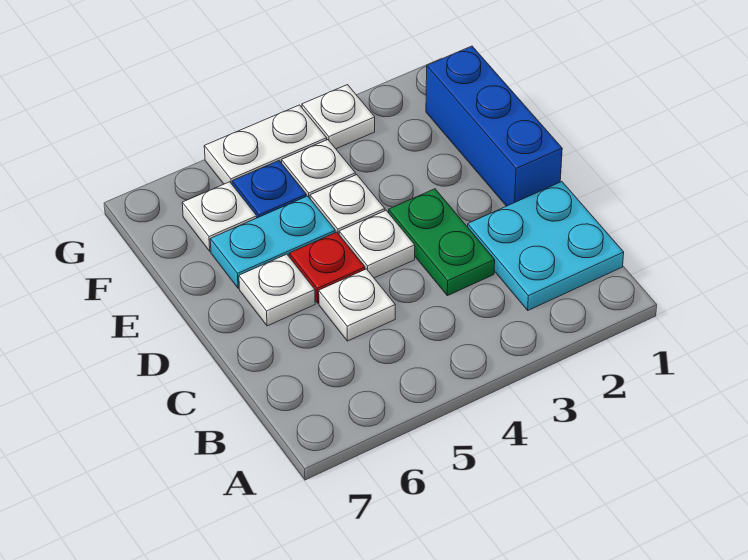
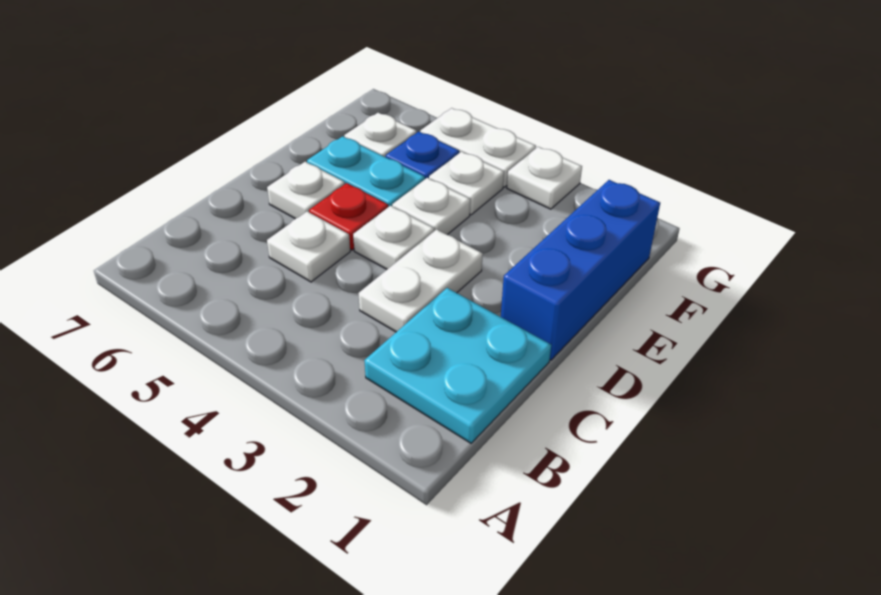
green 1x2 plate [389,189,495,296] -> white 1x2 plate [359,230,483,332]

